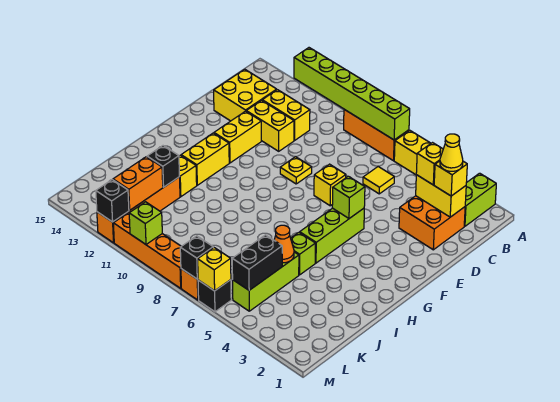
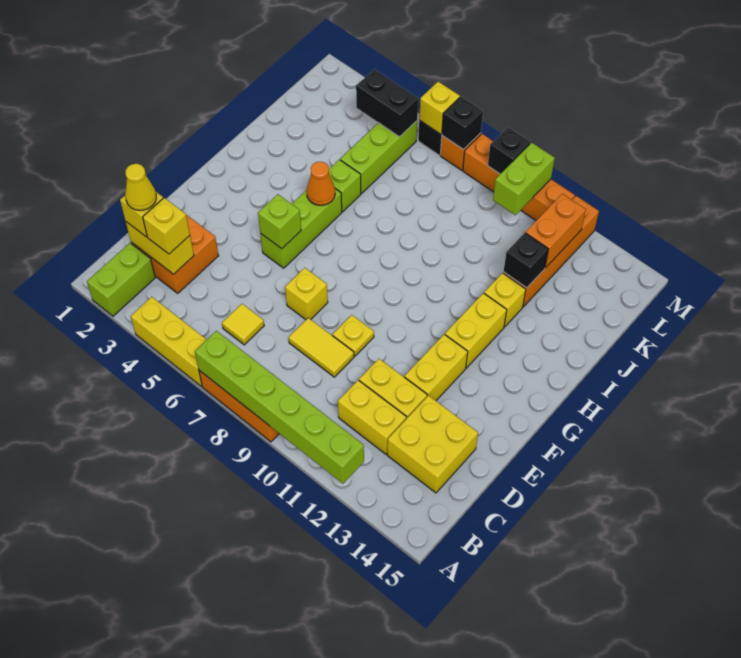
none -> yellow 1x2 tile [289,318,354,377]
orange 1x1 cone [274,225,294,263] -> orange 1x1 cone moved to [307,162,335,205]
black 1x2 brick [232,235,282,290] -> black 1x2 brick turned to [356,69,418,137]
lime 1x1 brick [129,202,162,244] -> lime 1x2 brick [493,143,555,215]
black 1x1 brick [96,180,129,222] -> black 1x1 brick moved to [488,127,531,174]

